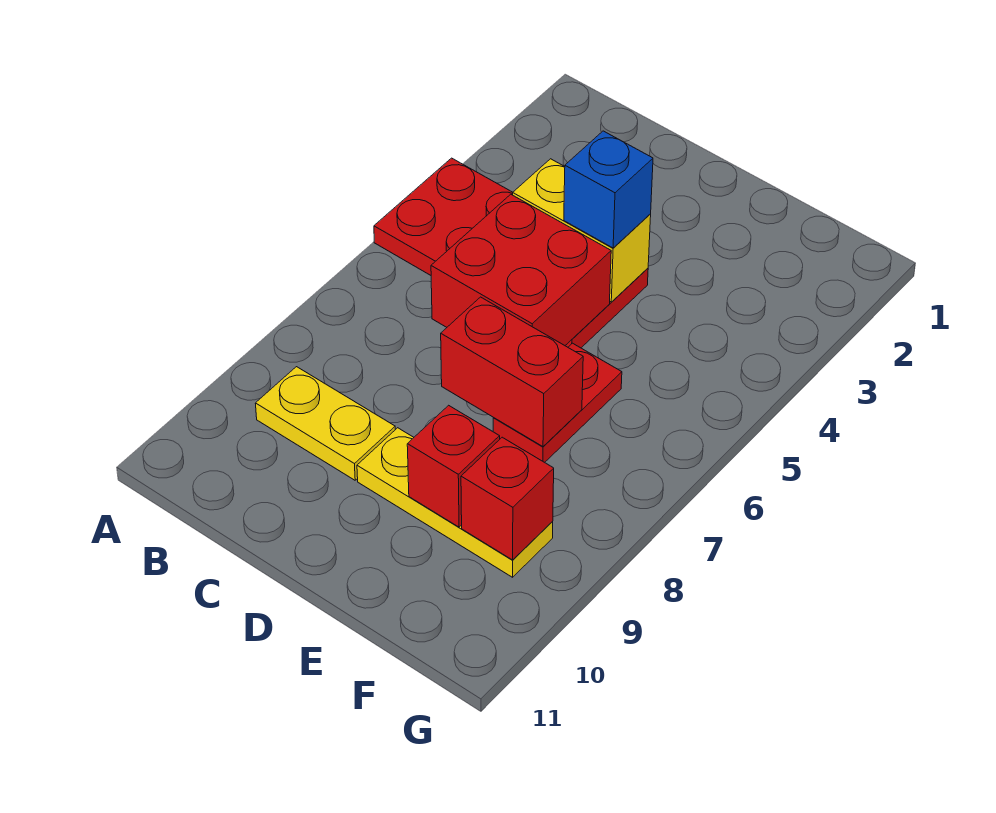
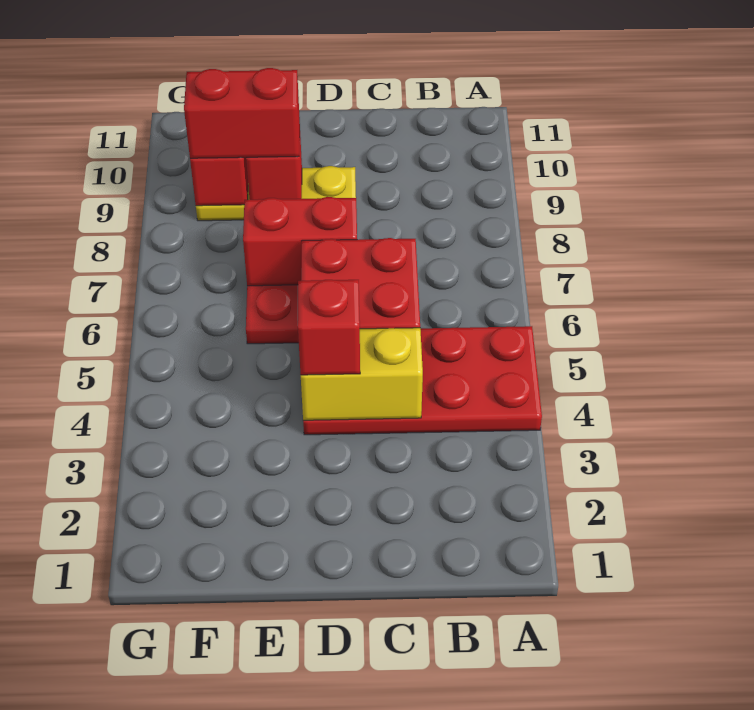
yellow 1x2 plate [255,367,395,480] -> none
blue 1x1 brick [564,131,653,248] -> red 1x1 brick [298,280,360,375]
none -> red 1x2 brick [184,68,300,158]

